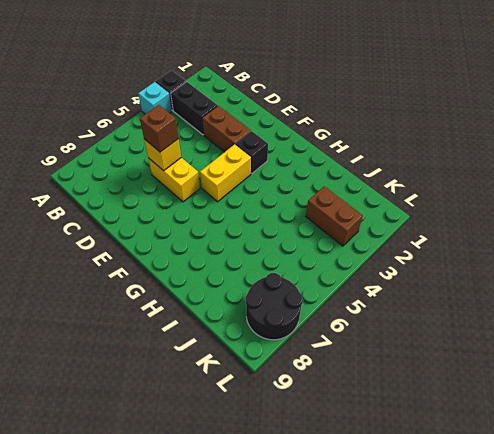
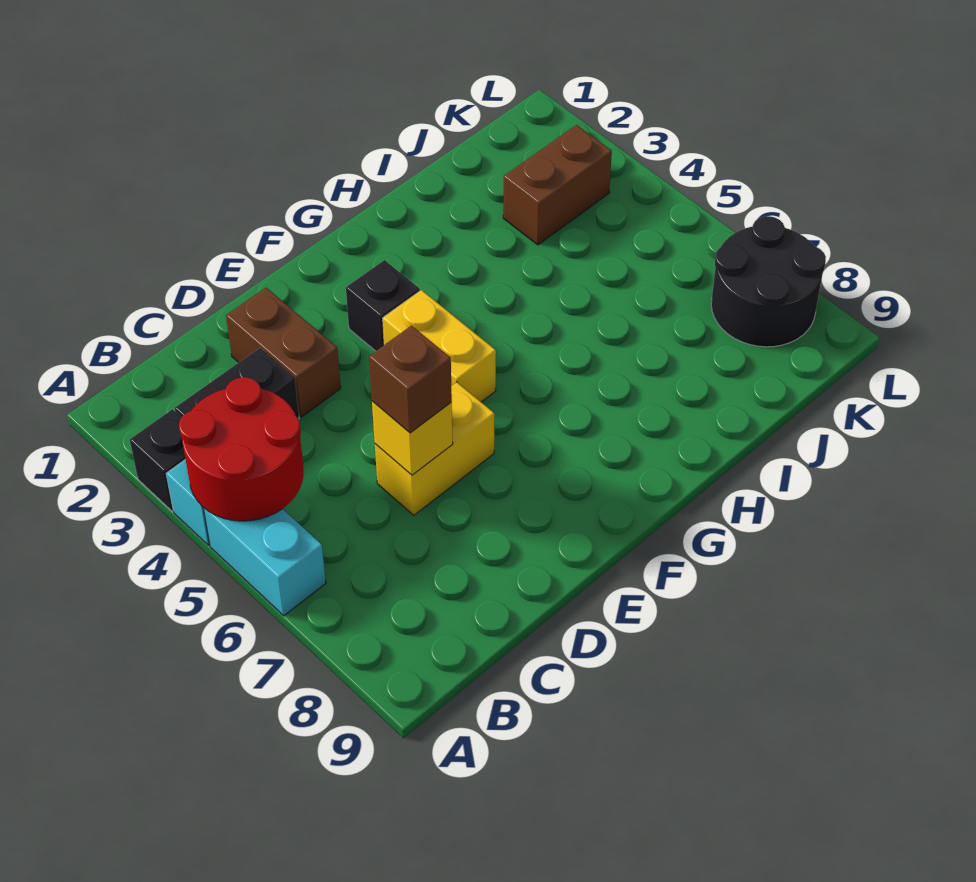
none -> red 2x2 round brick [179,377,304,521]
none -> cyan 1x2 brick [203,508,326,616]
brown 1x2 brick [202,106,251,152] -> brown 1x2 brick turned to [226,288,341,417]

